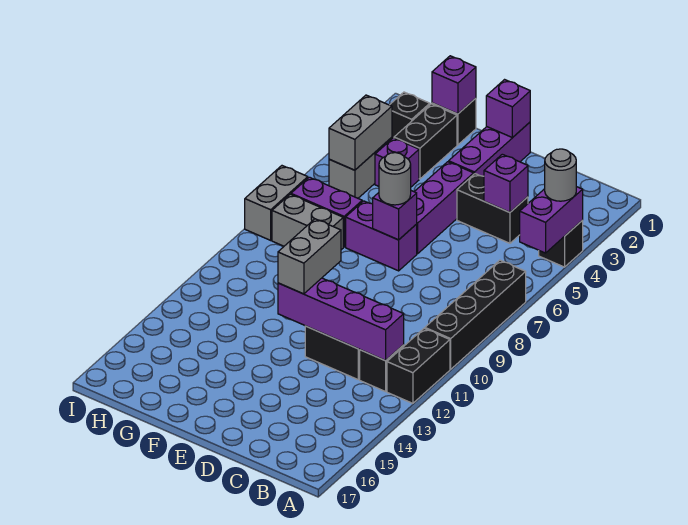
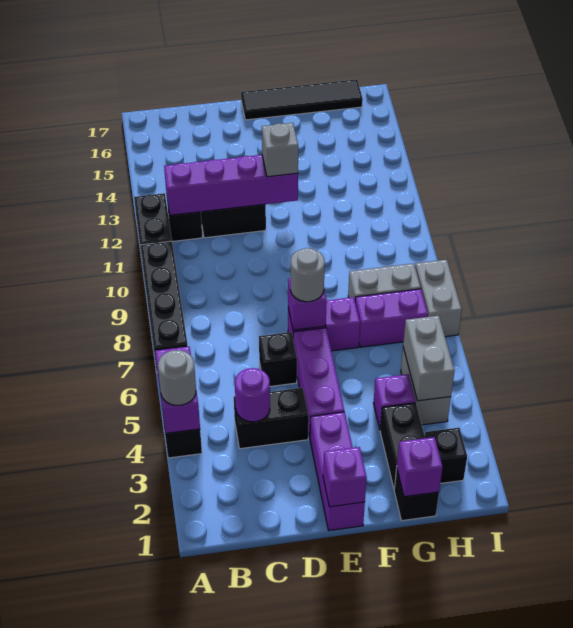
purple 1x1 brick [484,154,528,212] -> purple 1x1 round brick [235,368,270,422]
none -> black 1x1 brick [259,332,297,386]
grey 1x2 brick [278,219,341,294] -> grey 1x1 brick [262,123,298,177]
none -> black 1x4 tile [241,79,363,120]

